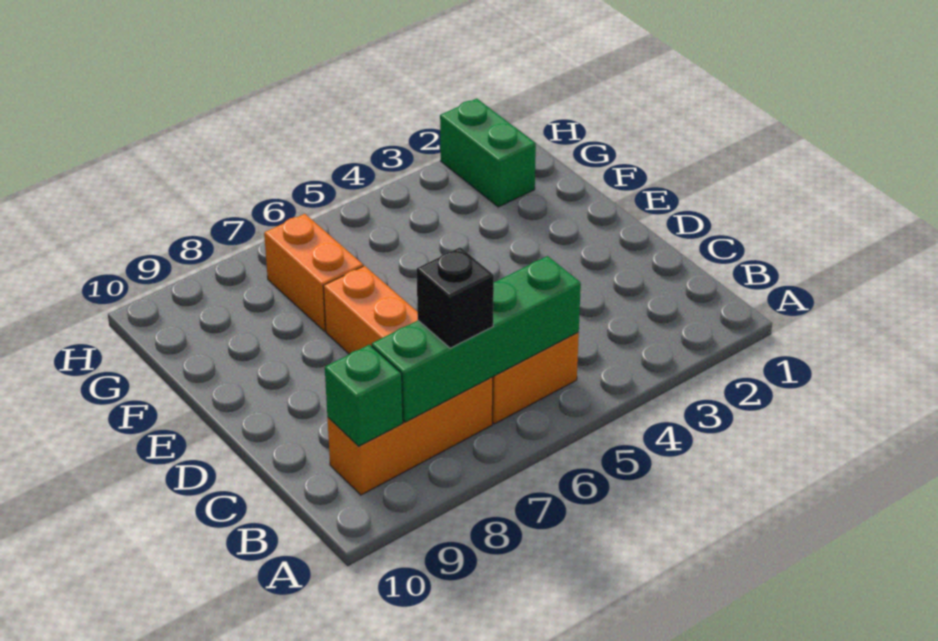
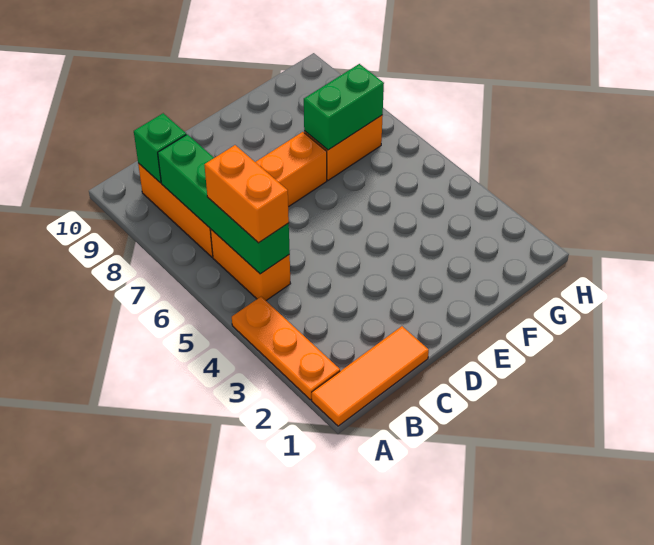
none -> orange 1x3 tile [312,326,429,426]
none -> orange 1x3 plate [232,297,340,400]
none -> orange 1x2 brick [204,145,289,243]
black 1x1 brick [417,247,494,348] -> none
green 1x2 brick [440,99,536,207] -> green 1x2 brick moved to [304,64,384,150]

